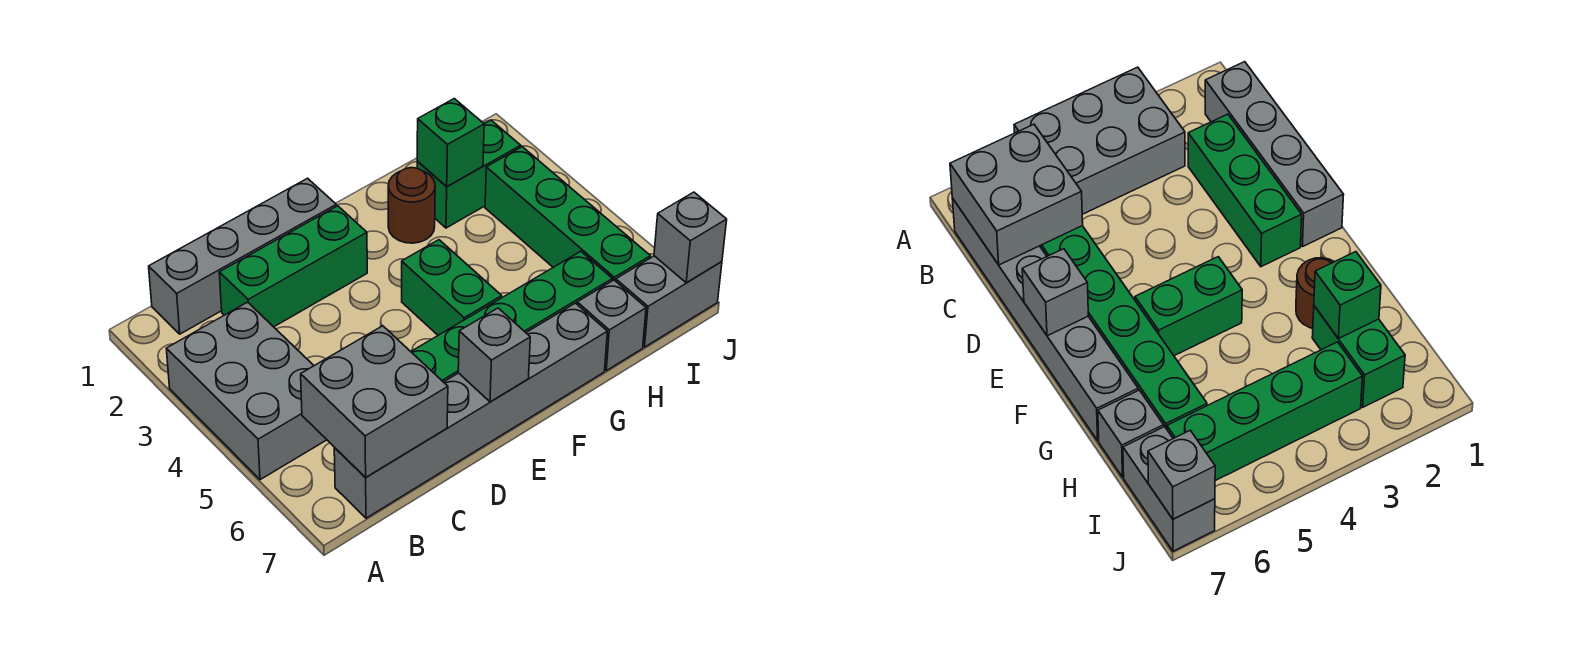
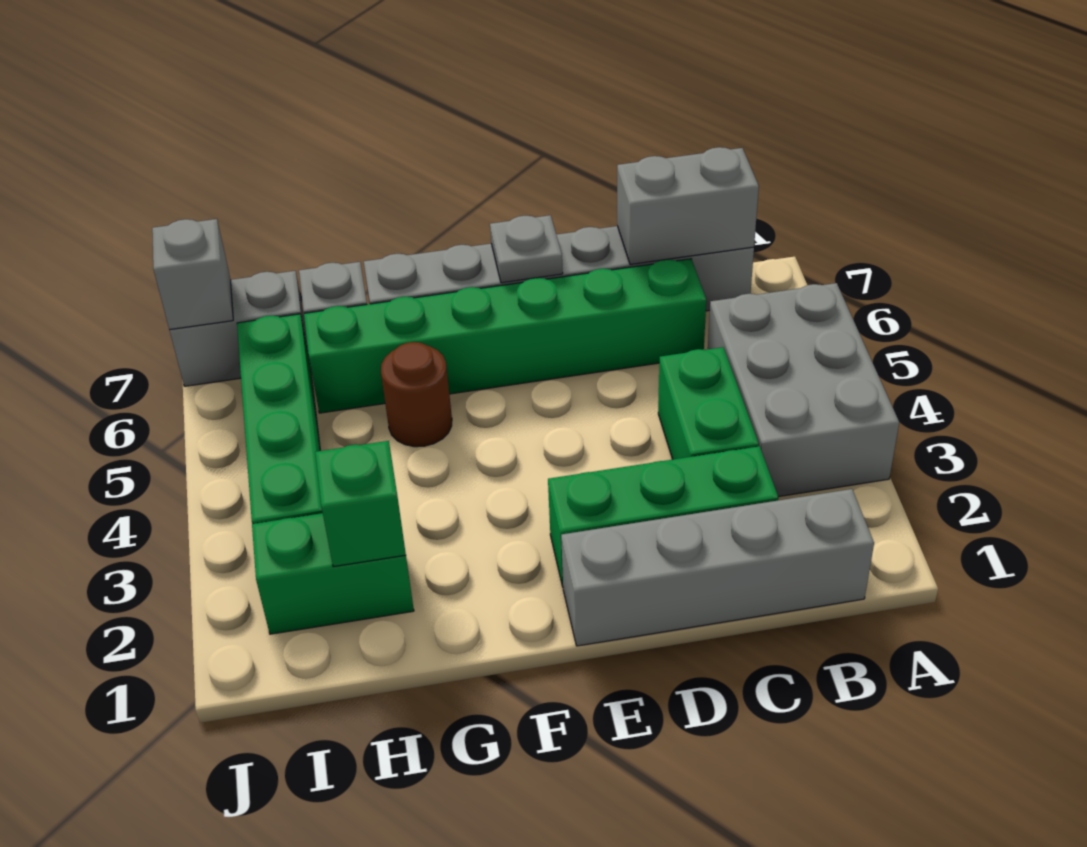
grey 2x2 brick [301,326,448,478] -> grey 1x2 brick [617,147,759,265]
grey 1x1 brick [458,308,530,402] -> grey 1x1 plate [490,215,563,283]
green 1x2 brick [402,240,502,335] -> green 1x2 brick moved to [658,347,759,459]
brown 1x1 round brick [388,168,435,243] -> brown 1x1 round brick moved to [381,342,452,447]

